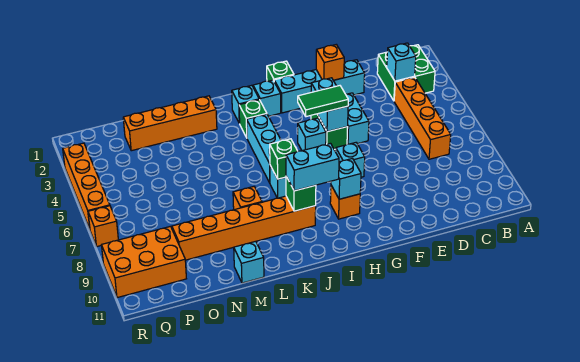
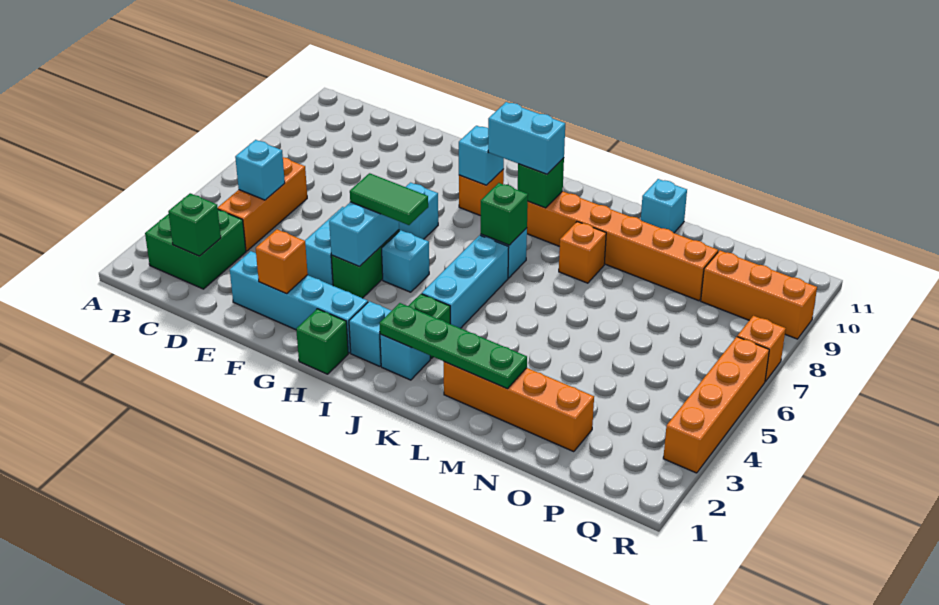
none -> green 1x1 brick [168,193,221,256]
cyan 1x1 brick [387,43,416,81] -> cyan 1x1 brick moved to [235,140,285,200]
orange 1x4 brick [394,77,451,159] -> orange 1x3 brick [218,157,307,251]
none -> green 1x4 plate [380,303,527,389]
orange 2x3 brick [102,226,186,298] -> orange 1x3 brick [701,251,817,339]

